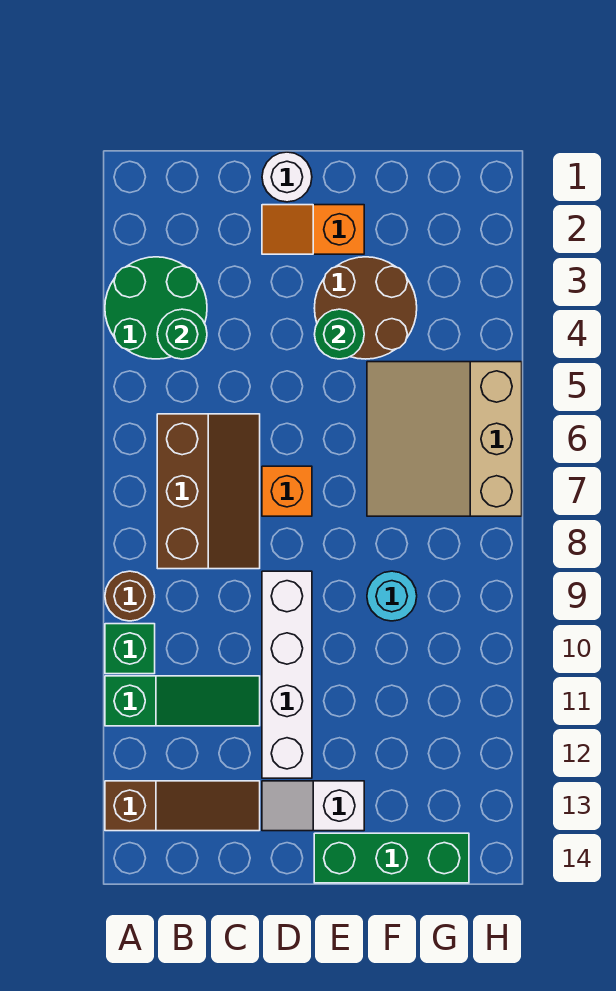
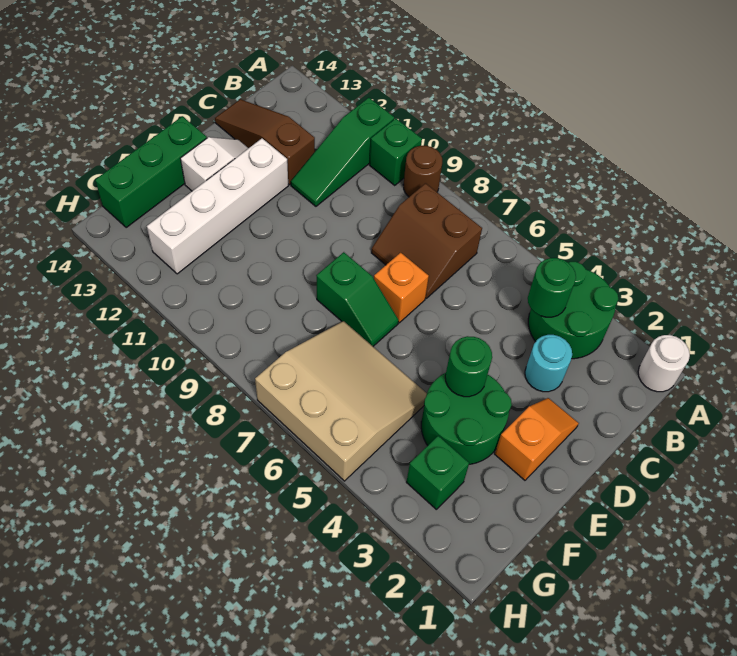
brown 1x3 slope [105,781,260,831] -> brown 1x3 slope turned to [215,99,315,185]
brown 2x3 slope [157,414,260,569] -> brown 2x2 slope [371,183,482,298]
white 1x1 round brick [262,152,312,202] -> white 1x1 round brick moved to [638,335,690,392]
white 1x4 brick [262,571,312,778] -> white 1x4 brick turned to [147,138,288,274]
brown 2x2 round brick [314,257,417,359] -> green 2x2 round brick [421,373,512,464]
none -> green 1x2 slope [316,252,399,346]
cyan 1x1 round brick [367,571,417,621] -> cyan 1x1 round brick moved to [525,335,572,392]
none -> green 1x1 brick [406,436,469,509]

